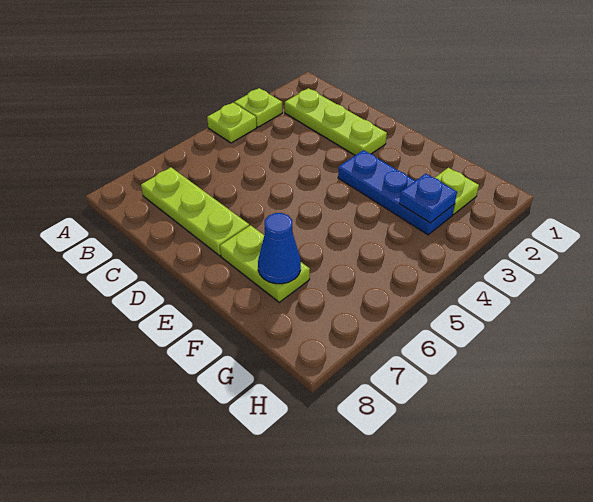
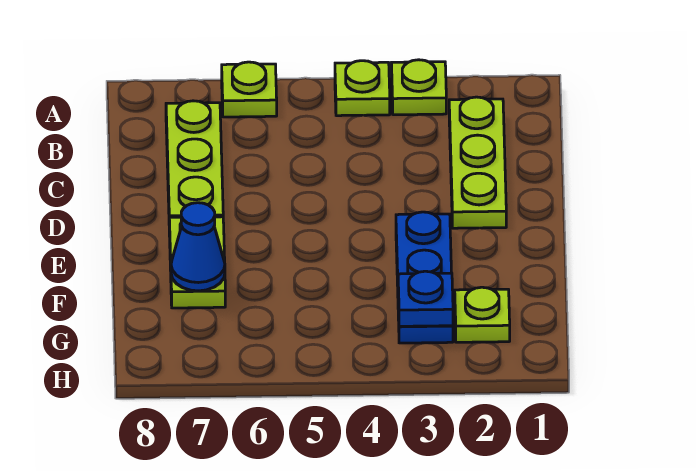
none -> lime 1x1 plate [222,62,277,117]

